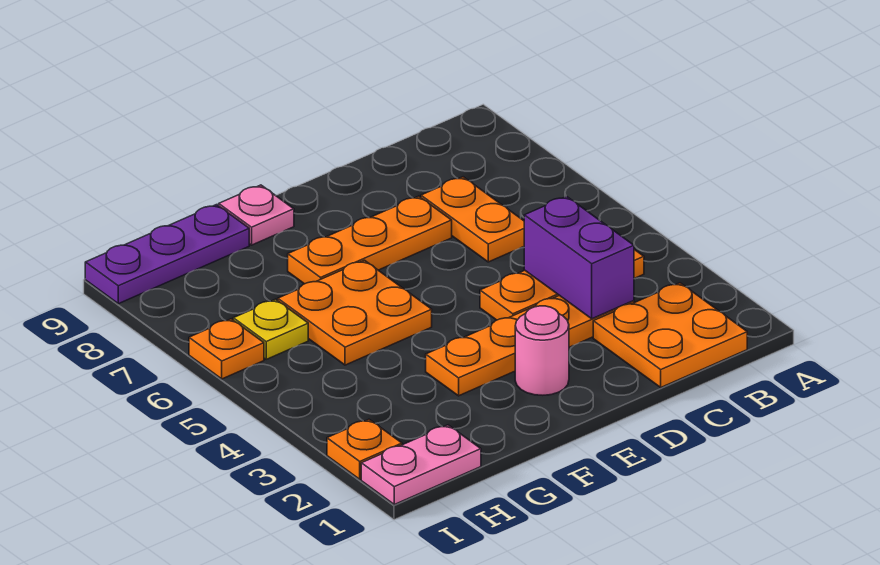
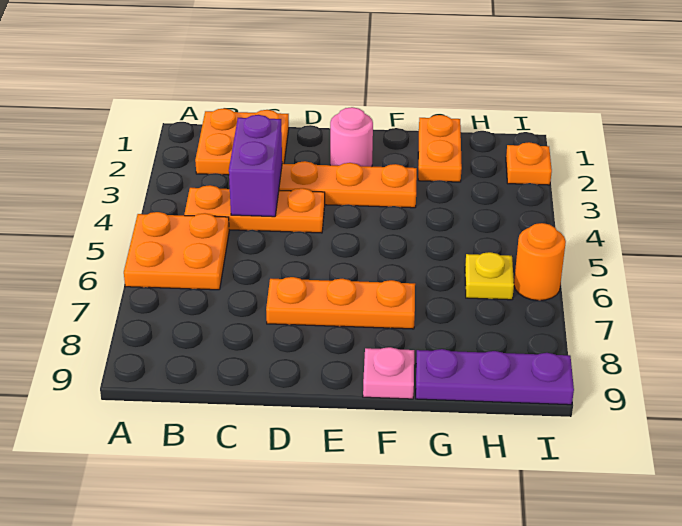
orange 1x2 plate [421,177,524,262] -> orange 1x2 plate moved to [418,115,462,182]
orange 2x2 plate [278,260,432,365] -> orange 2x2 plate moved to [124,212,229,290]
pink 1x2 plate [361,425,481,504] -> none
orange 1x1 plate [189,319,264,379] -> orange 1x1 round brick [514,223,566,300]

